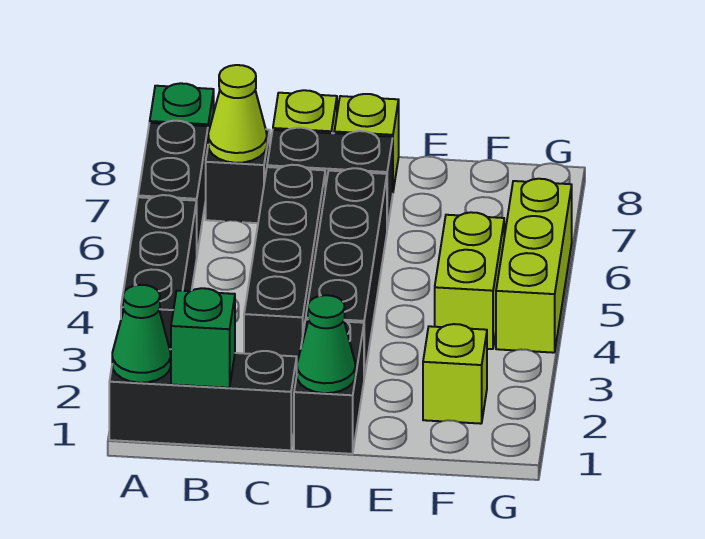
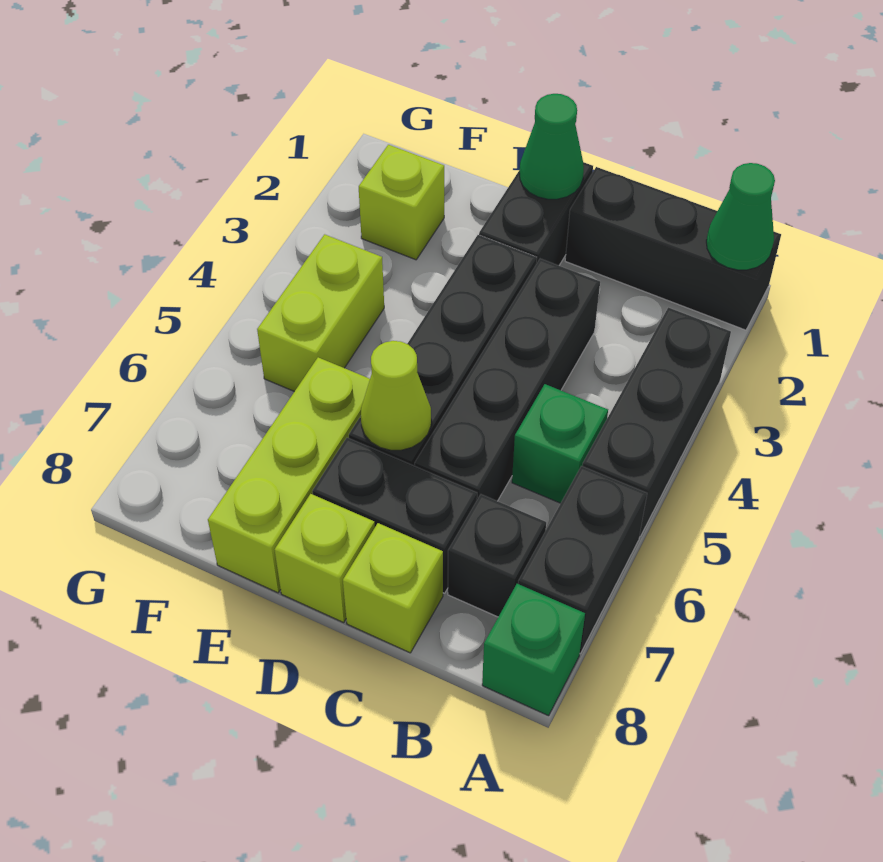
green 1x1 brick [171,288,235,388] -> green 1x1 brick moved to [512,384,608,503]
lime 1x1 cone [208,65,267,163] -> lime 1x1 cone moved to [361,341,431,450]
lime 1x3 brick [496,179,572,353] -> lime 1x3 brick moved to [208,357,370,593]

